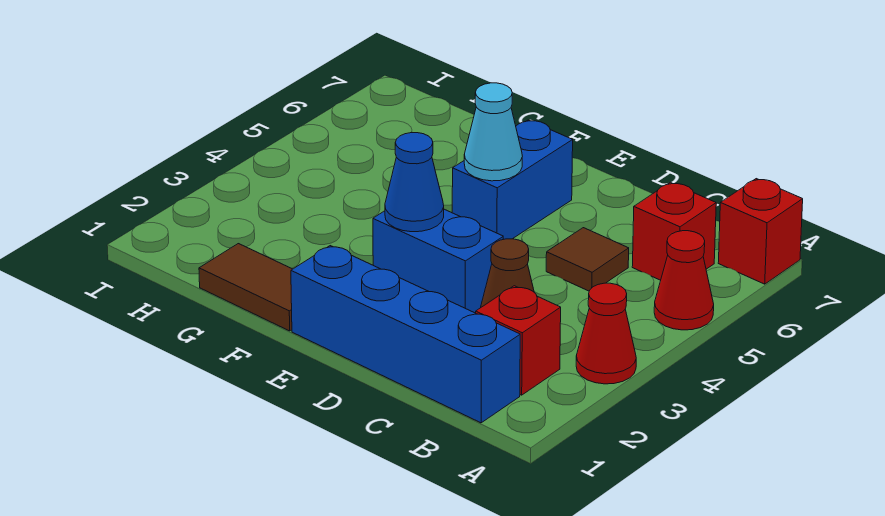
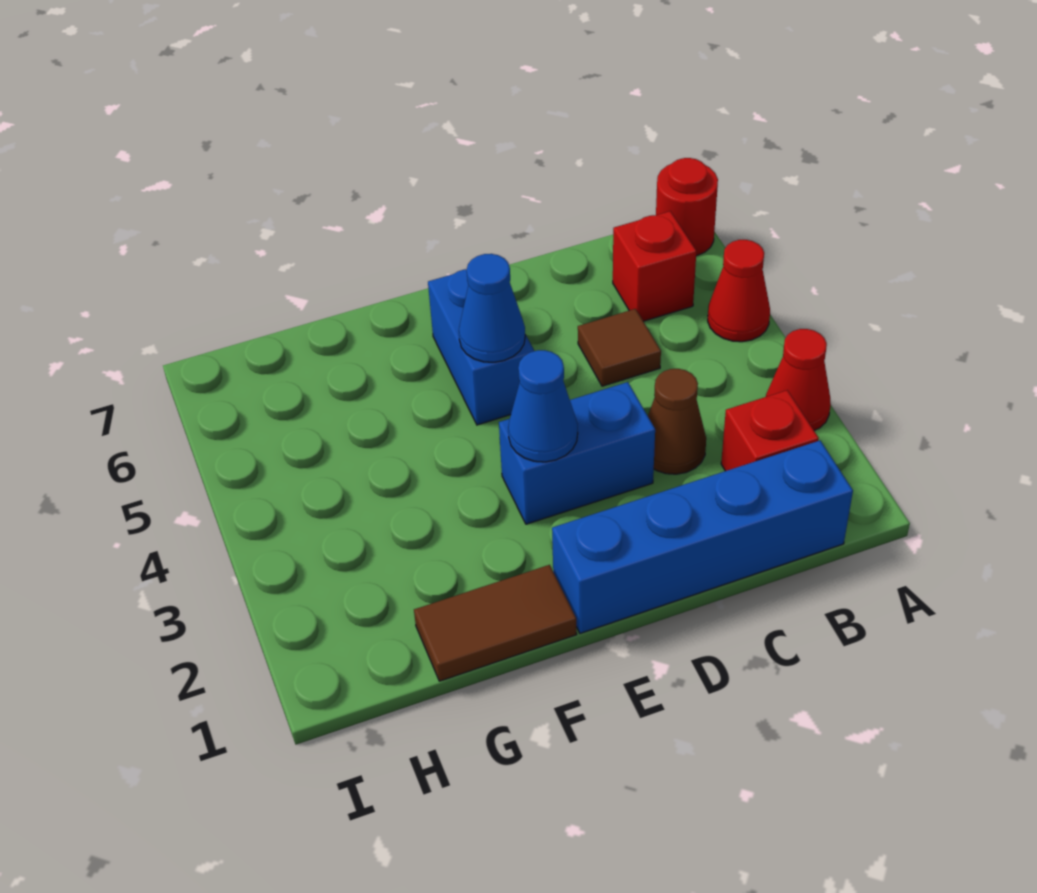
red 1x1 brick [718,179,803,284] -> red 1x1 round brick [656,158,718,256]
cyan 1x1 cone [464,83,522,181] -> blue 1x1 cone [459,254,525,362]

